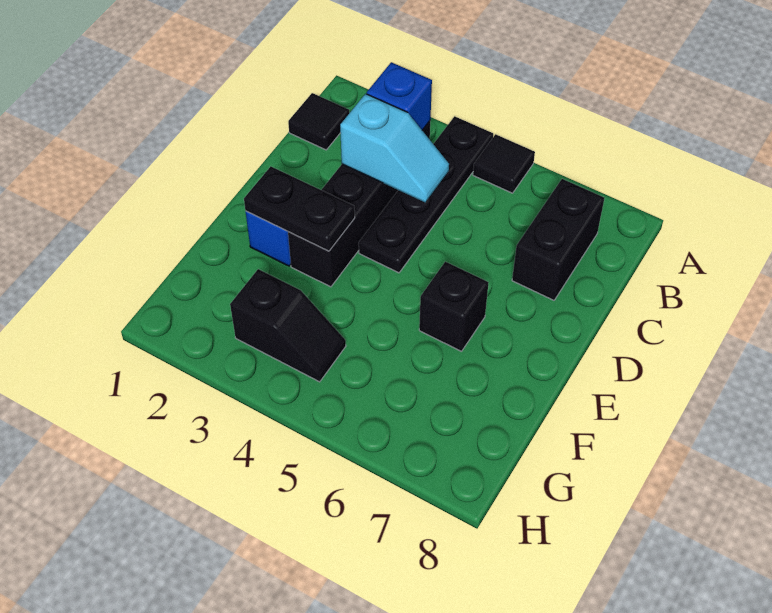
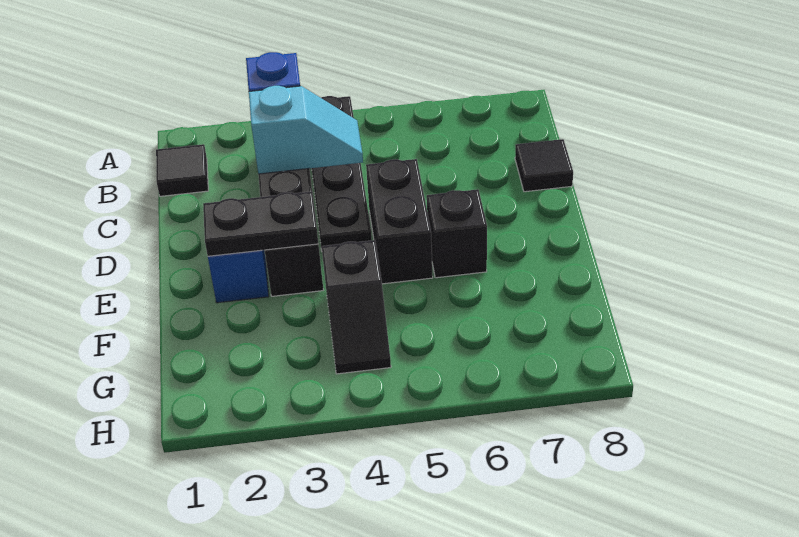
black 1x1 tile [473,134,535,193] -> black 1x1 tile moved to [515,139,573,192]
black 1x2 brick [512,179,604,300] -> black 1x2 brick moved to [366,159,433,284]
black 1x2 slope [230,269,346,382] -> black 1x2 slope turned to [322,240,391,374]

